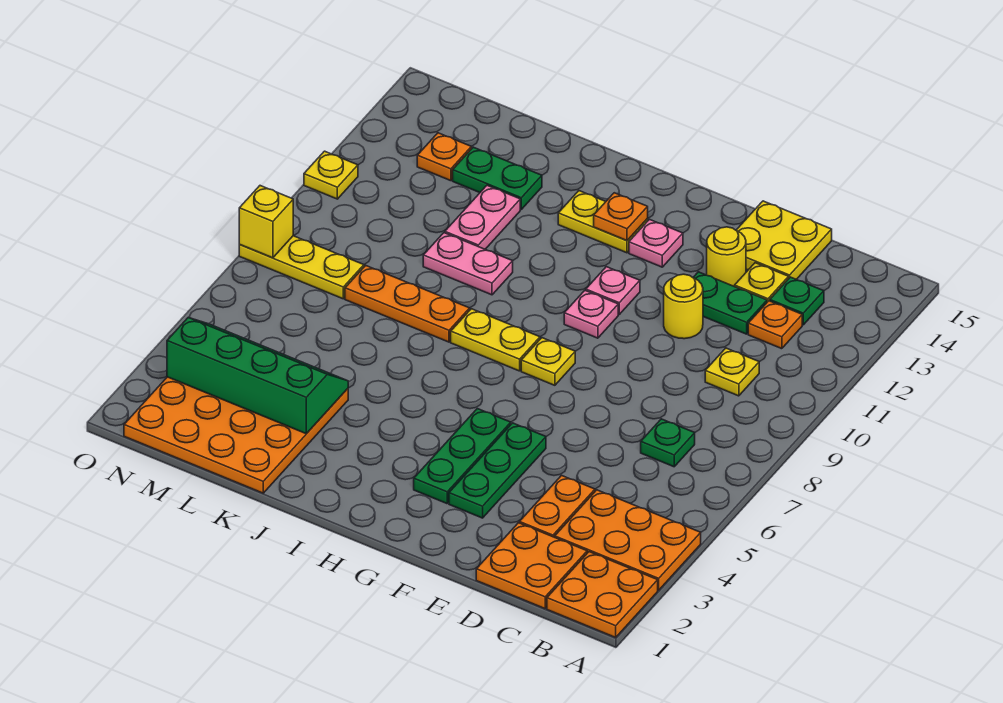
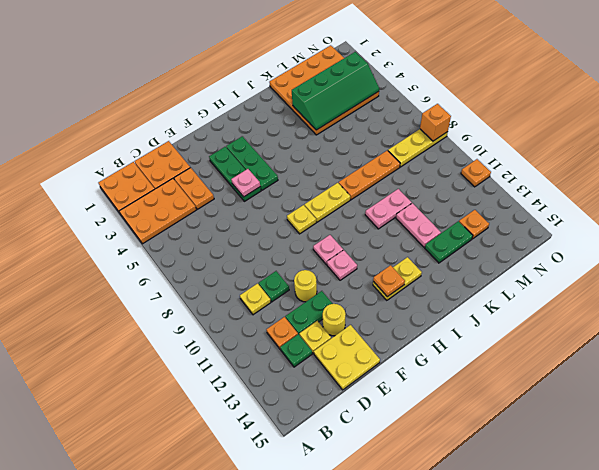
green 1x1 plate [641,419,695,467] -> green 1x1 plate moved to [259,271,289,302]
pink 1x1 plate [629,219,683,267] -> pink 1x1 plate moved to [231,169,260,197]
yellow 1x1 brick [239,186,293,258] -> orange 1x1 brick [420,104,451,141]
yellow 1x1 plate [304,151,358,199] -> orange 1x1 plate [461,159,491,187]

